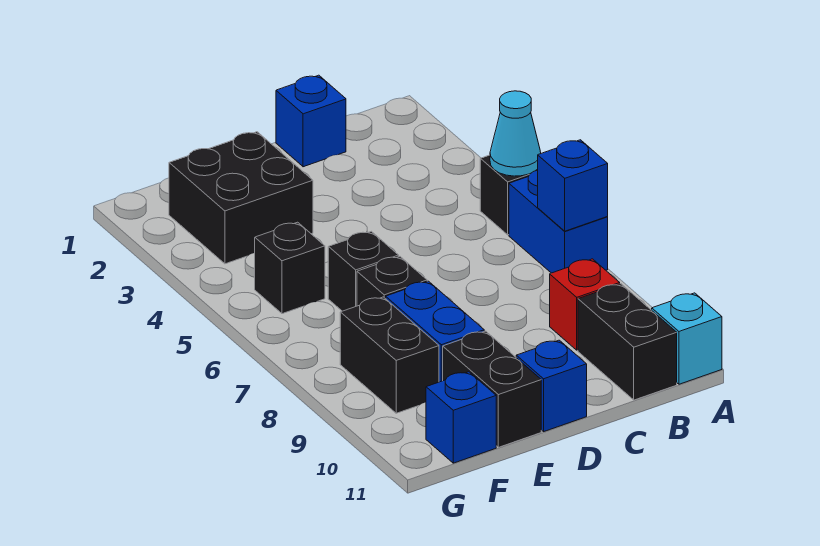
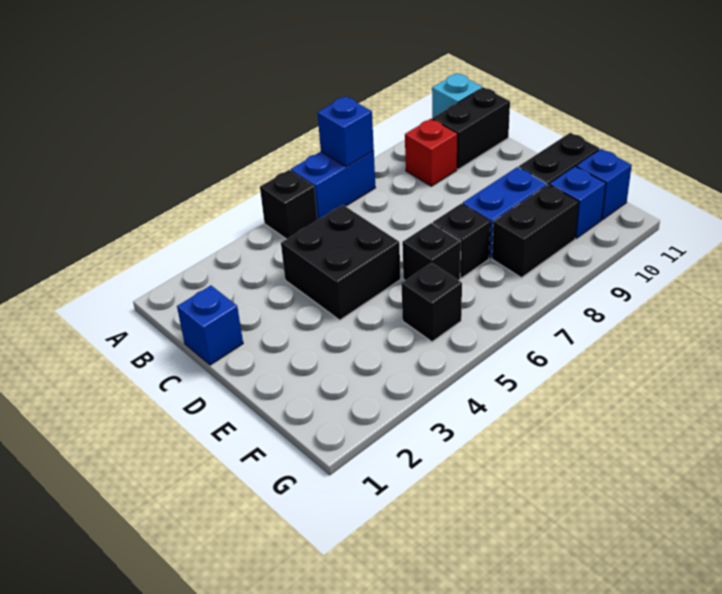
cyan 1x1 cone [490,91,541,176] -> none
blue 1x1 brick [516,340,587,431] -> blue 1x1 brick moved to [550,166,606,238]
black 2x2 brick [169,132,313,264] -> black 2x2 brick moved to [281,205,401,320]

